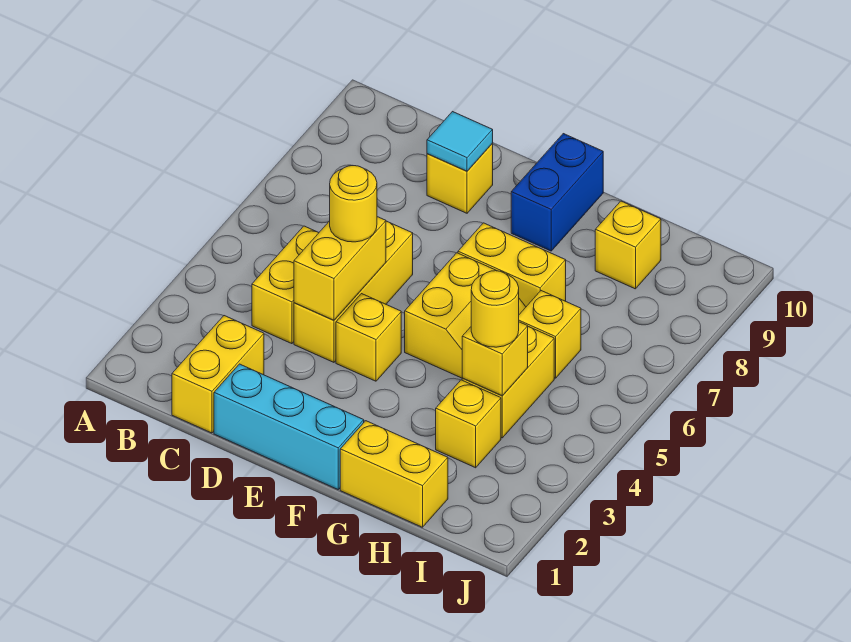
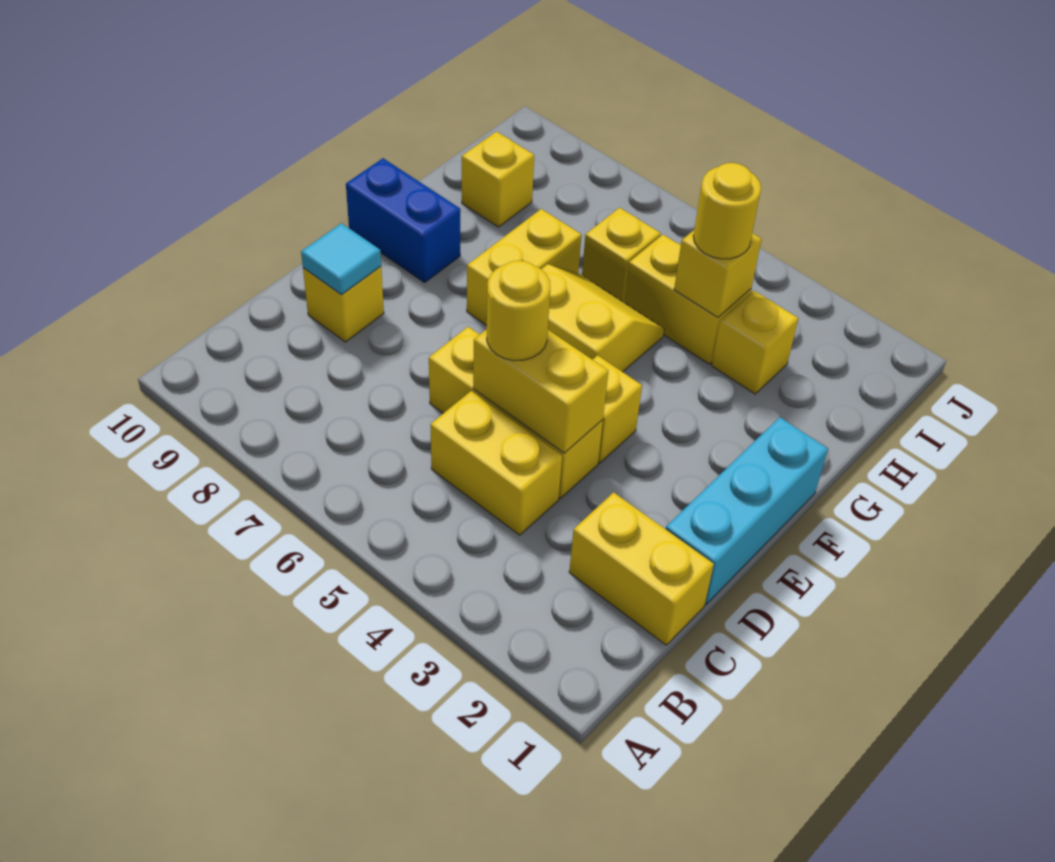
yellow 1x2 brick [340,421,448,527] -> none

